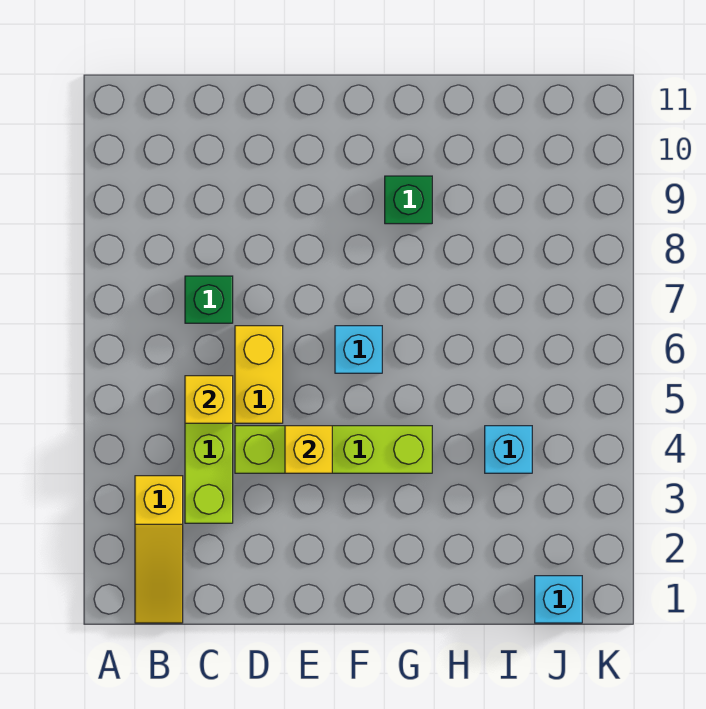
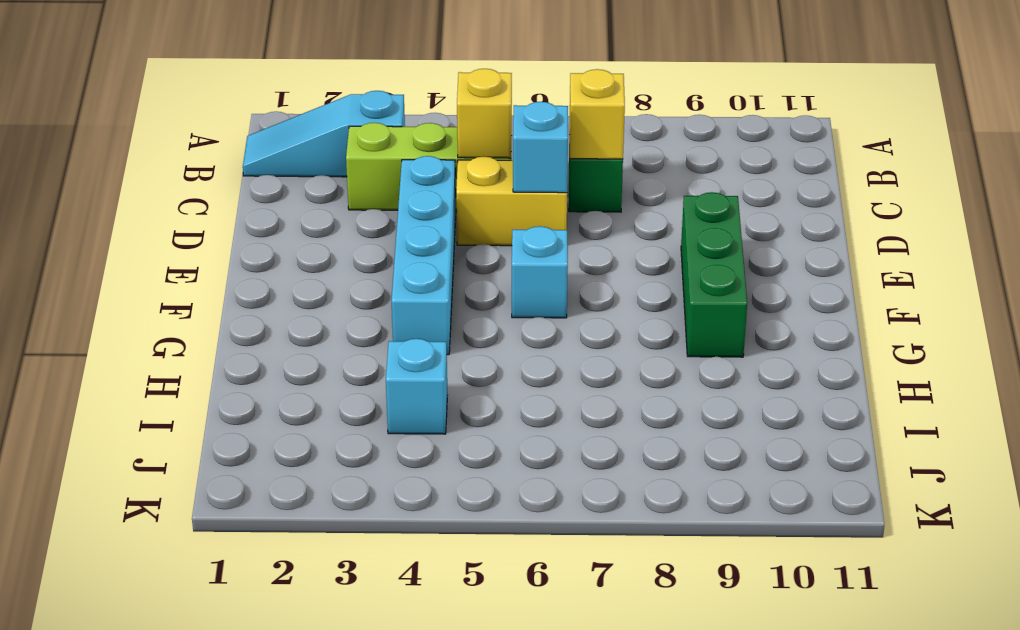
yellow 1x3 slope [135,476,183,623] -> cyan 1x3 slope [243,91,405,177]
lime 1x4 brick [235,426,432,473] -> cyan 1x4 brick [392,156,456,355]
yellow 1x1 brick [285,426,332,473] -> yellow 1x1 brick moved to [569,69,625,159]
green 1x1 brick [385,176,432,224] -> green 1x3 brick [681,192,747,357]
cyan 1x1 brick [535,576,582,623] -> cyan 1x1 brick moved to [513,102,568,193]

